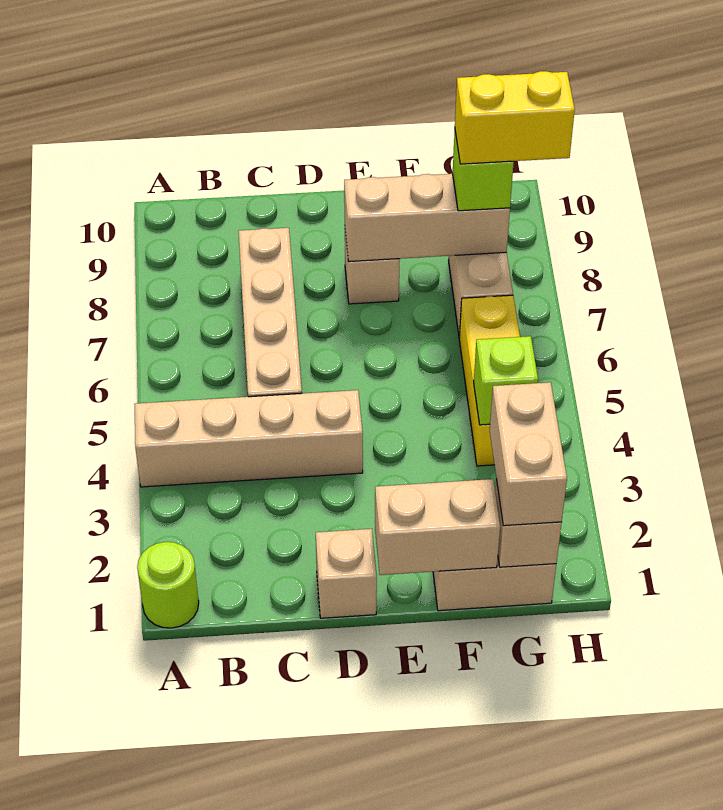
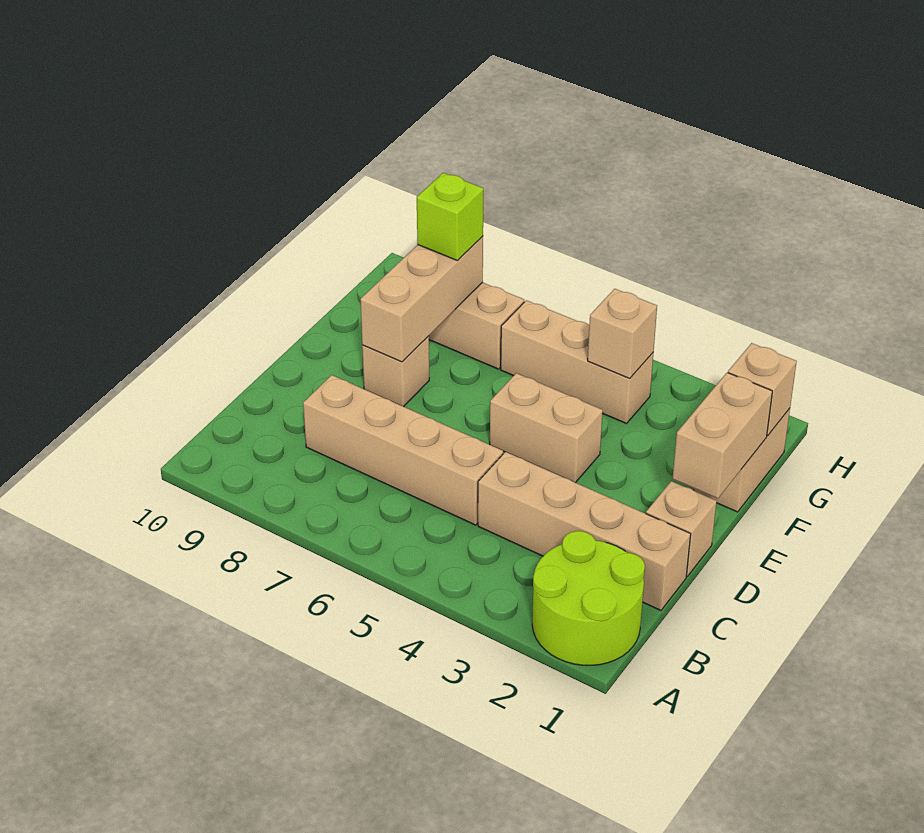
lime 1x1 round brick [137,542,199,628] -> lime 2x2 round brick [532,531,645,665]
tan 1x4 brick [134,390,363,487] -> tan 1x4 brick turned to [478,452,691,610]
tan 1x2 brick [490,382,567,526] -> tan 1x2 brick moved to [490,373,603,482]
yellow 1x3 brick [459,295,520,466] -> tan 1x3 brick [501,300,653,424]
lime 1x1 brick [474,336,538,425] -> tan 1x1 brick [588,289,657,378]
yellow 1x2 brick [455,71,575,164] -> none

